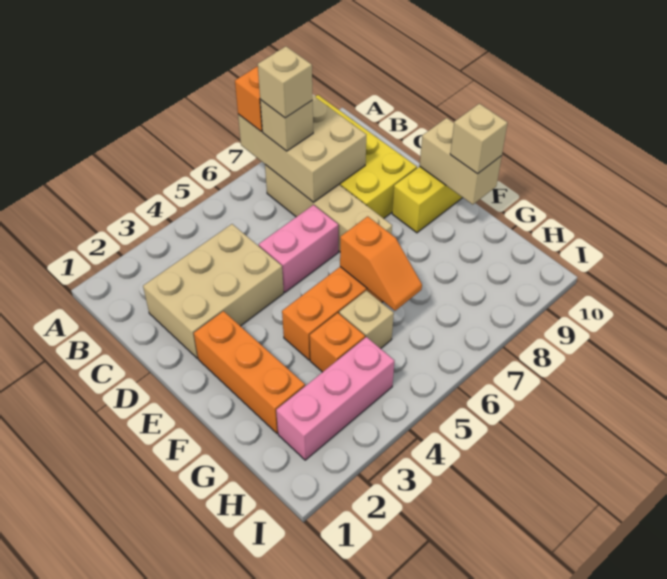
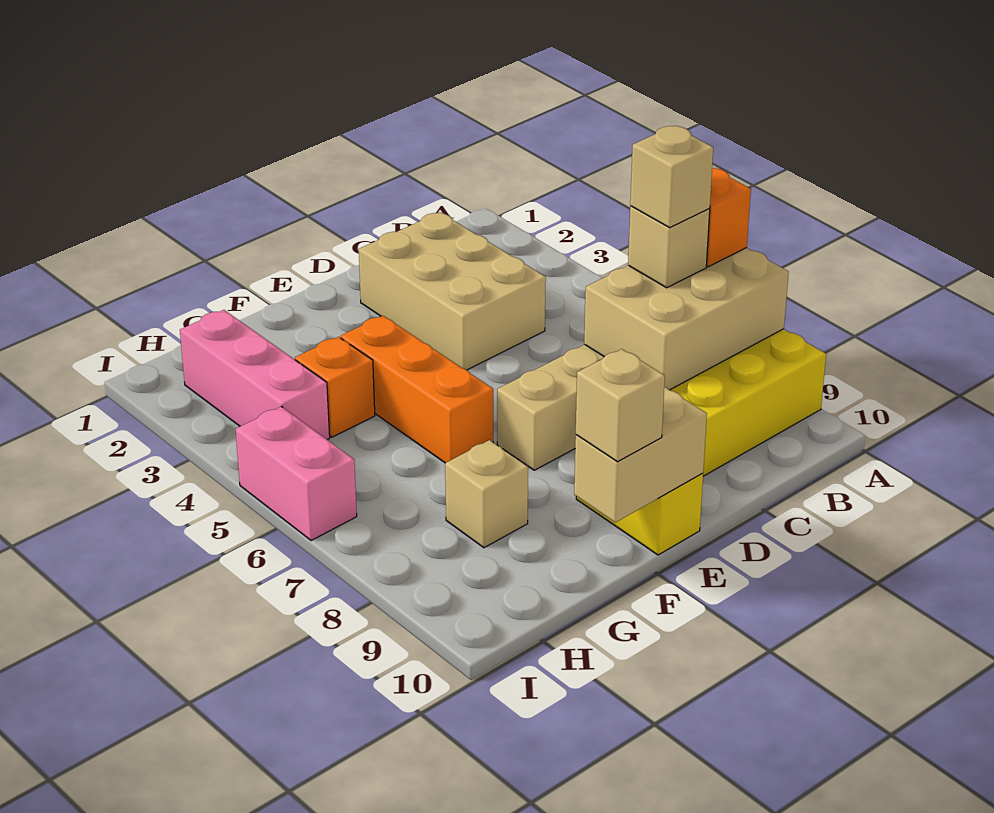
pink 1x2 brick [259,205,338,292] -> pink 1x2 brick moved to [236,407,357,541]
orange 1x3 brick [194,311,305,433] -> none
orange 1x2 slope [340,216,422,311] -> none
tan 1x1 brick [339,291,394,349] -> tan 1x1 brick moved to [445,440,528,548]

